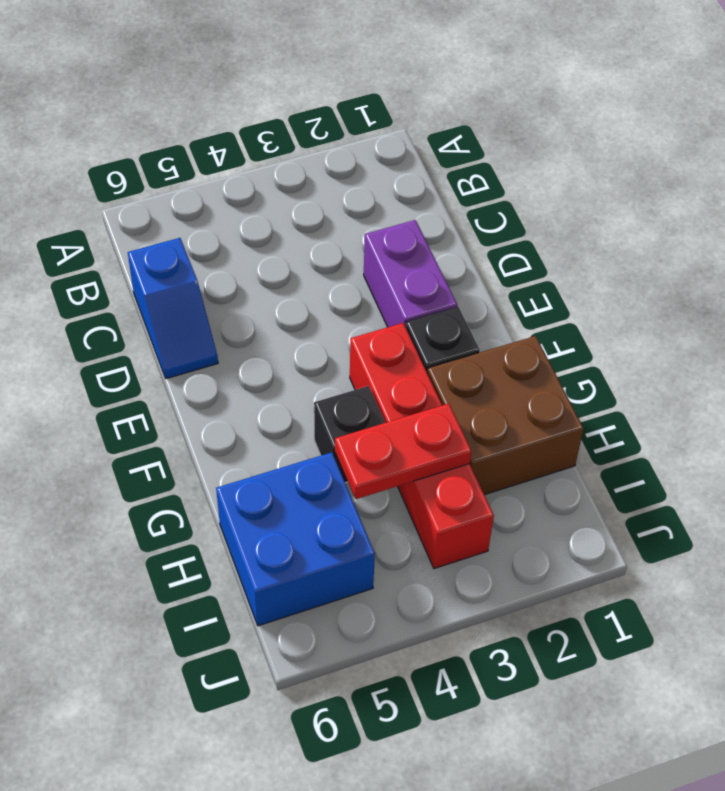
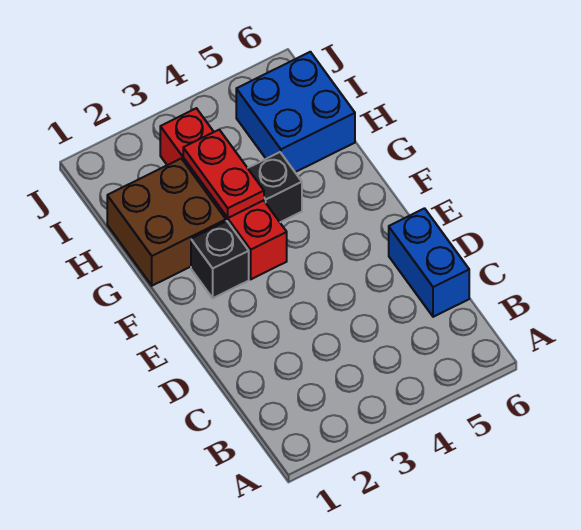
blue 1x2 slope [128,238,218,379] -> blue 1x2 brick [389,208,469,317]
purple 1x2 brick [364,220,457,327] -> none
red 1x2 plate [335,404,471,499] -> red 1x2 plate turned to [183,130,264,218]

